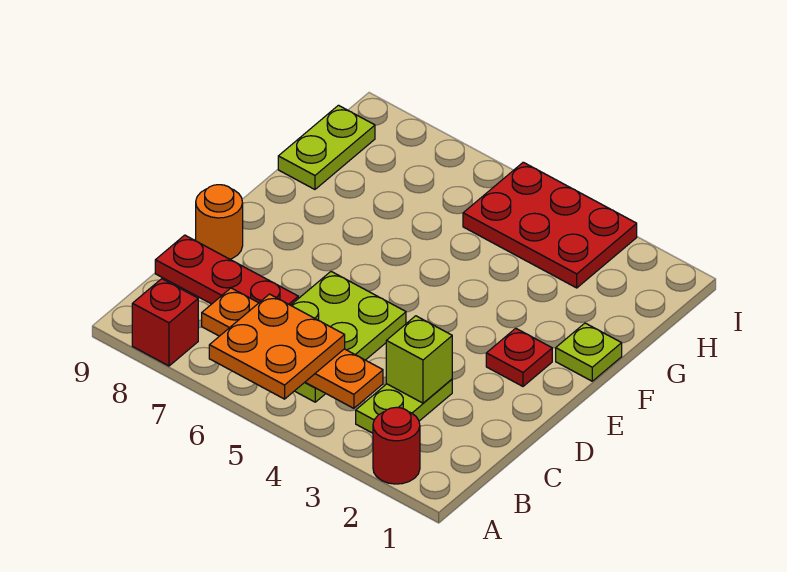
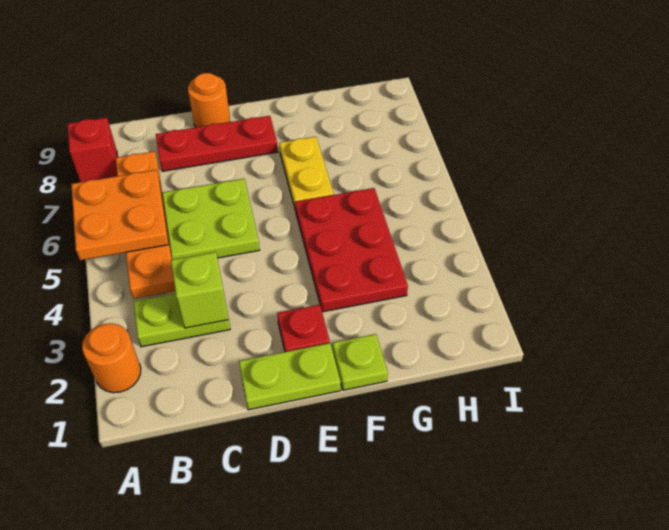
red 1x1 round brick [373,407,420,484] -> orange 1x1 round brick [82,323,141,393]
red 1x3 plate [155,235,298,305] -> red 1x3 plate turned to [156,116,278,171]
none -> yellow 1x2 plate [279,137,334,208]
lime 1x2 plate [278,105,375,189] -> lime 1x2 plate moved to [239,343,341,410]
red 2x3 plate [463,162,637,288] -> red 2x3 plate moved to [295,188,408,312]

